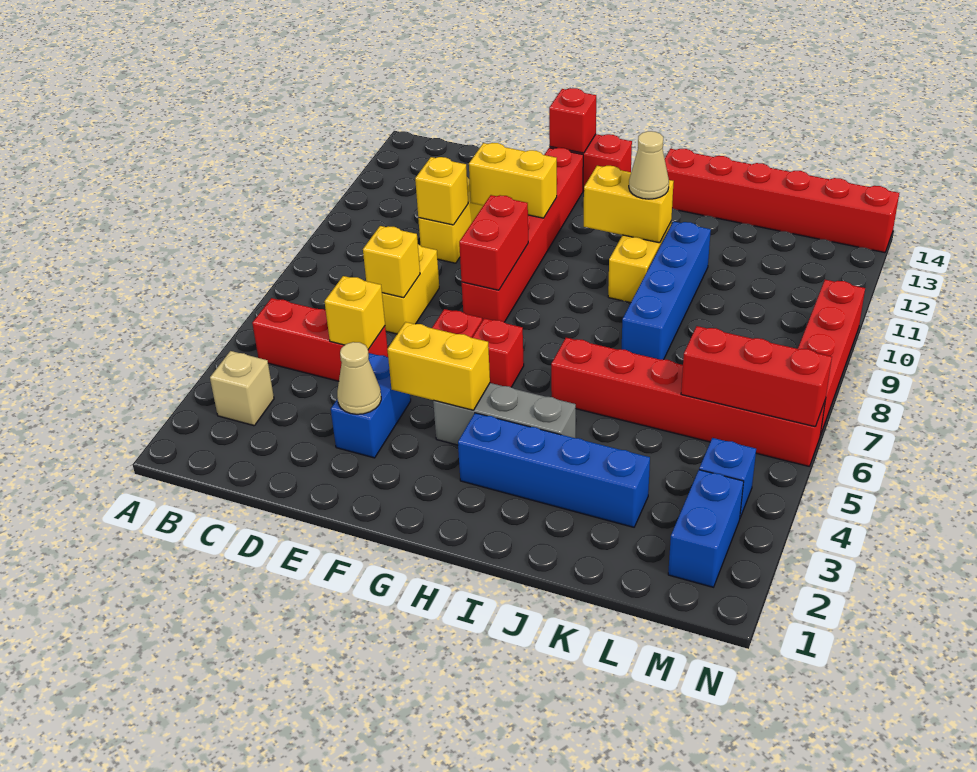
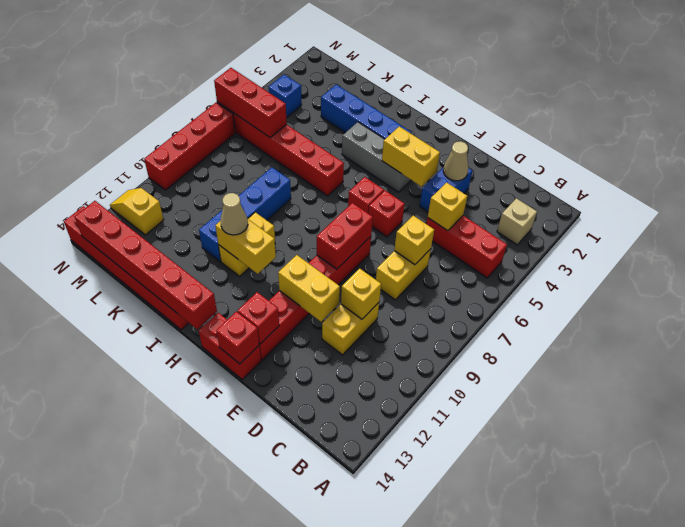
none -> red 1x1 brick [238,292,279,344]
none -> red 1x6 brick [75,201,217,329]
blue 1x2 brick [668,470,744,587] -> none
none -> yellow 1x2 slope [110,188,164,235]

